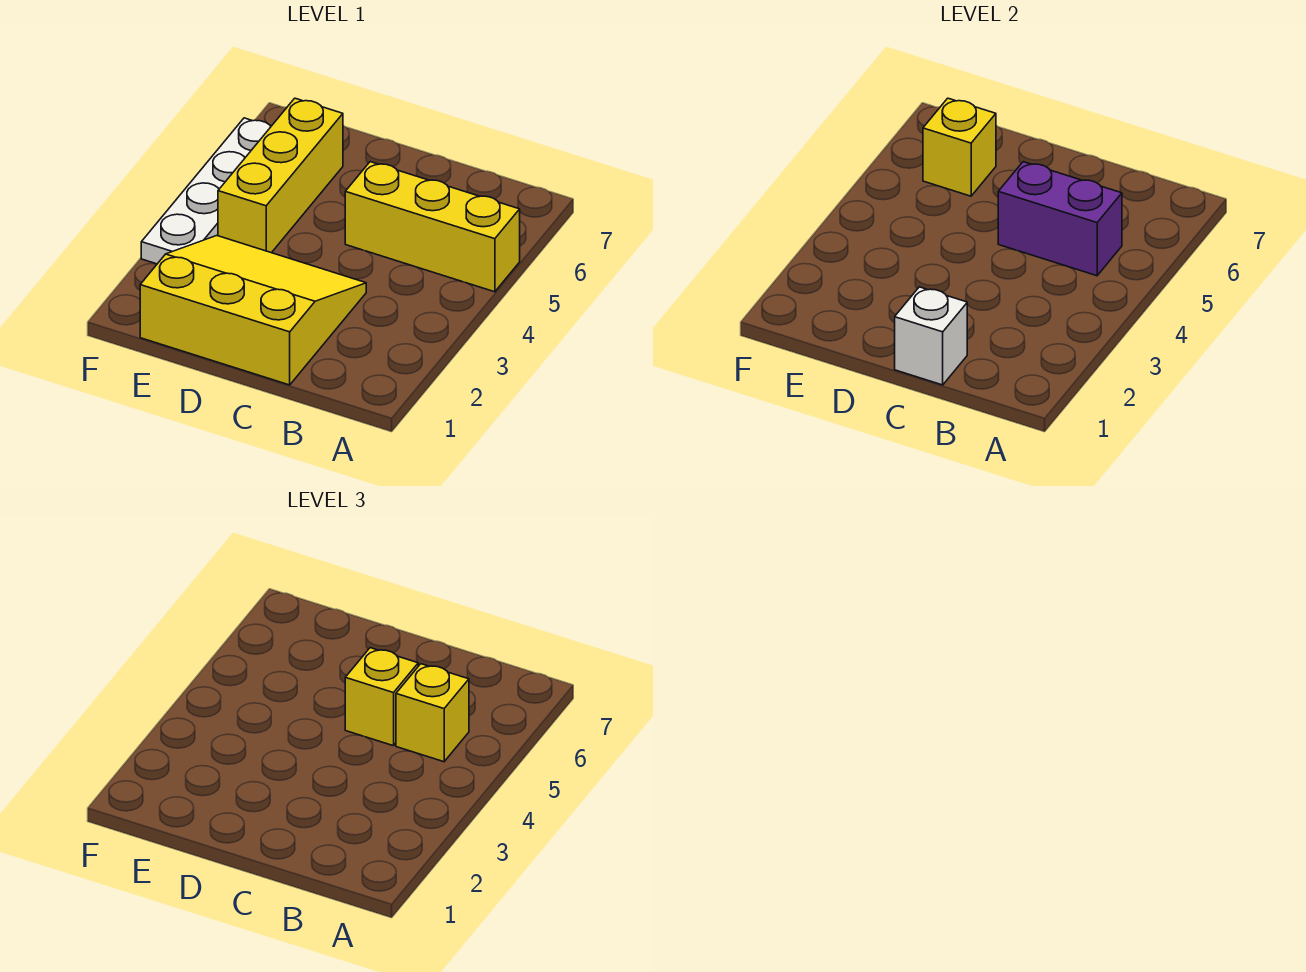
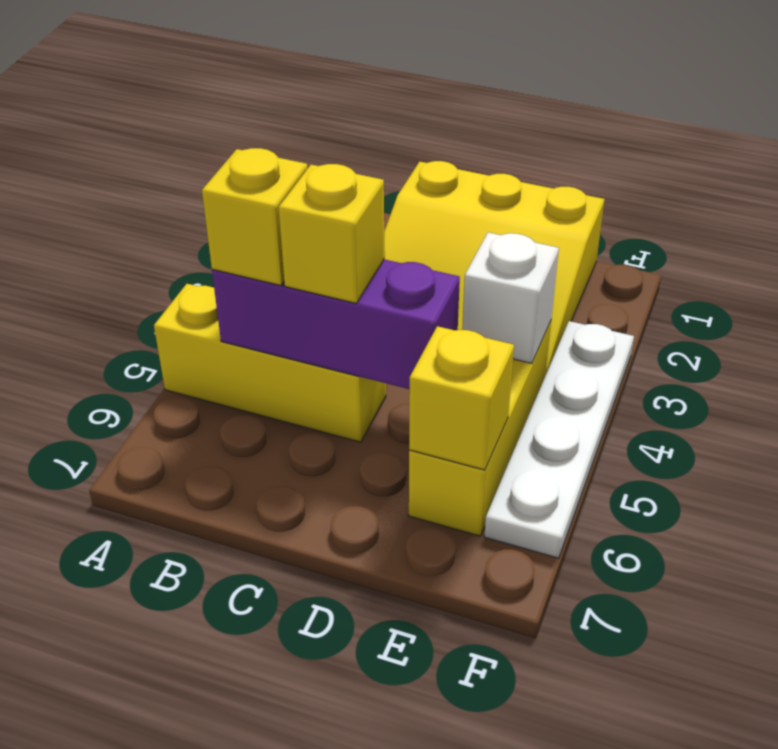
purple 1x2 brick [998,162,1122,276] -> purple 1x3 brick [212,259,460,389]
white 1x1 brick [895,287,967,385] -> white 1x1 brick moved to [462,232,559,364]

